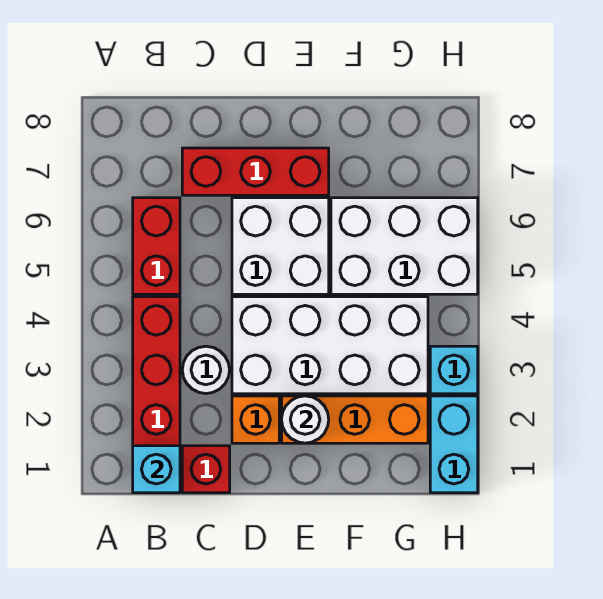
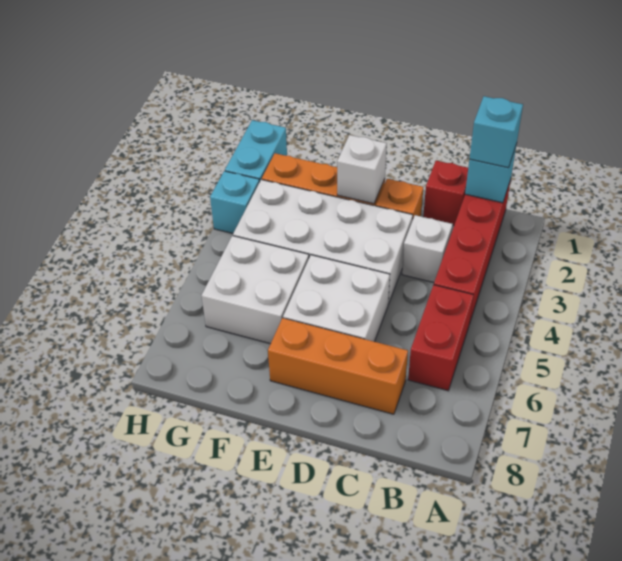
none -> cyan 1x1 brick [470,96,523,168]
white 1x1 round brick [182,346,229,394] -> white 1x1 brick [402,215,453,283]
red 1x3 brick [182,148,329,195] -> orange 1x3 brick [268,318,408,414]
white 1x1 round brick [282,396,329,443] -> white 1x1 brick [337,135,387,204]
white 2x3 brick [331,198,478,294] -> white 2x2 brick [202,236,309,344]

